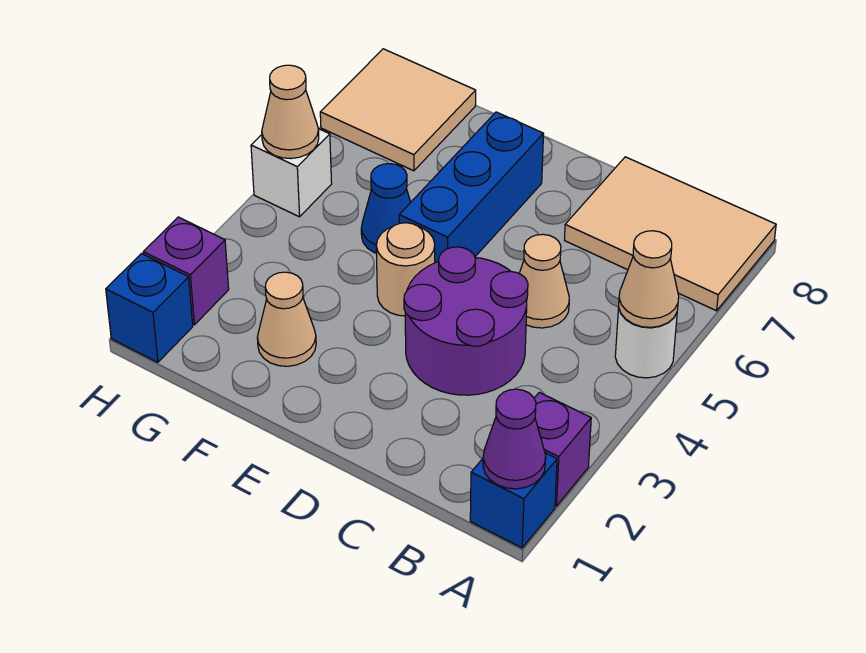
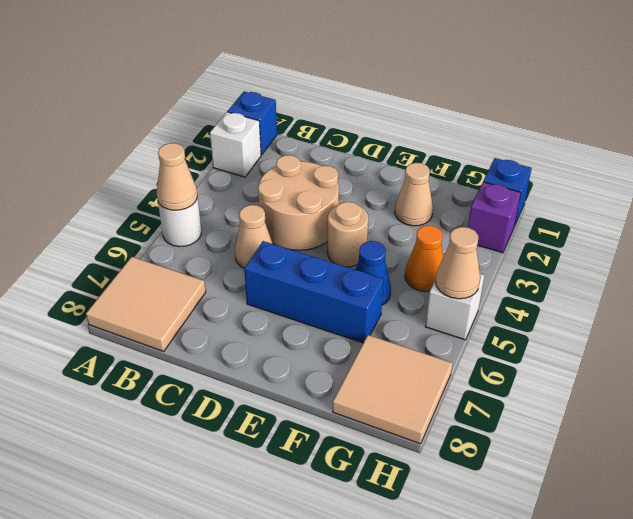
purple 1x1 cone [483,389,546,489] -> none
purple 1x1 brick [534,392,591,506] -> white 1x1 brick [210,112,261,177]
tan 2x3 tile [564,157,776,311] -> tan 2x2 tile [86,257,206,351]
purple 2x2 round brick [404,247,528,395] -> tan 2x2 round brick [258,155,339,250]
blue 1x3 brick [399,112,543,263] -> blue 1x3 brick turned to [244,241,384,343]
none -> orange 1x1 cone [405,225,443,292]

